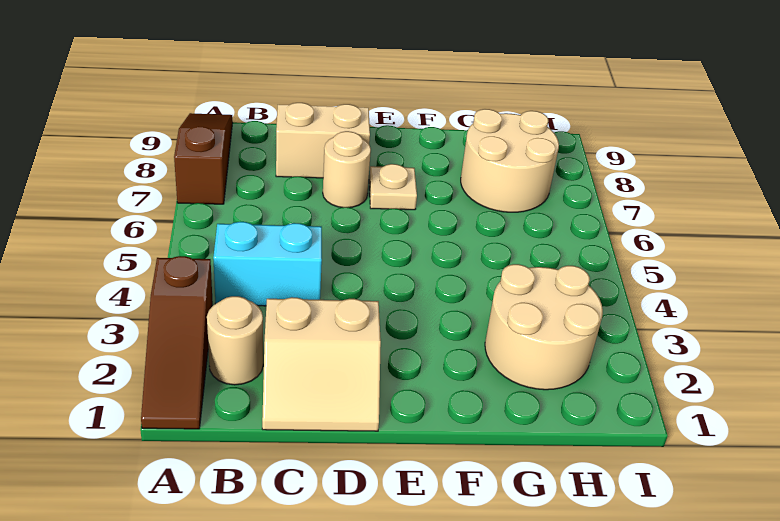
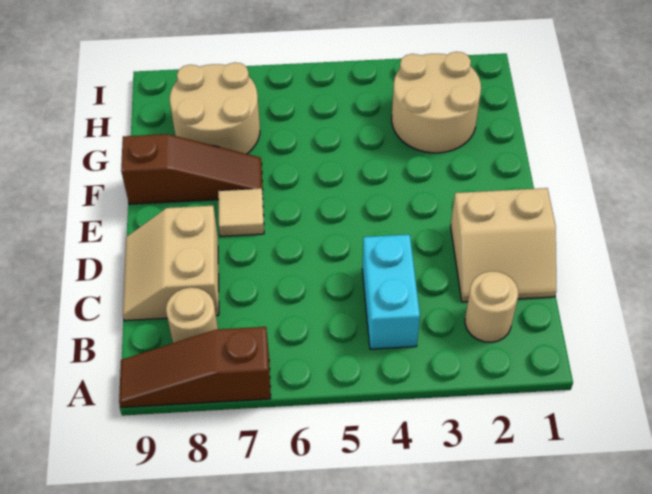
brown 1x3 slope [141,256,213,429] -> brown 1x3 slope moved to [121,134,263,204]
tan 2x2 slope [262,297,381,431] -> tan 2x2 slope turned to [451,188,557,302]
tan 1x1 round brick [323,131,371,208] -> tan 1x1 round brick moved to [166,288,218,343]
tan 1x1 plate [369,164,417,210] -> tan 1x1 tile [218,188,264,236]

